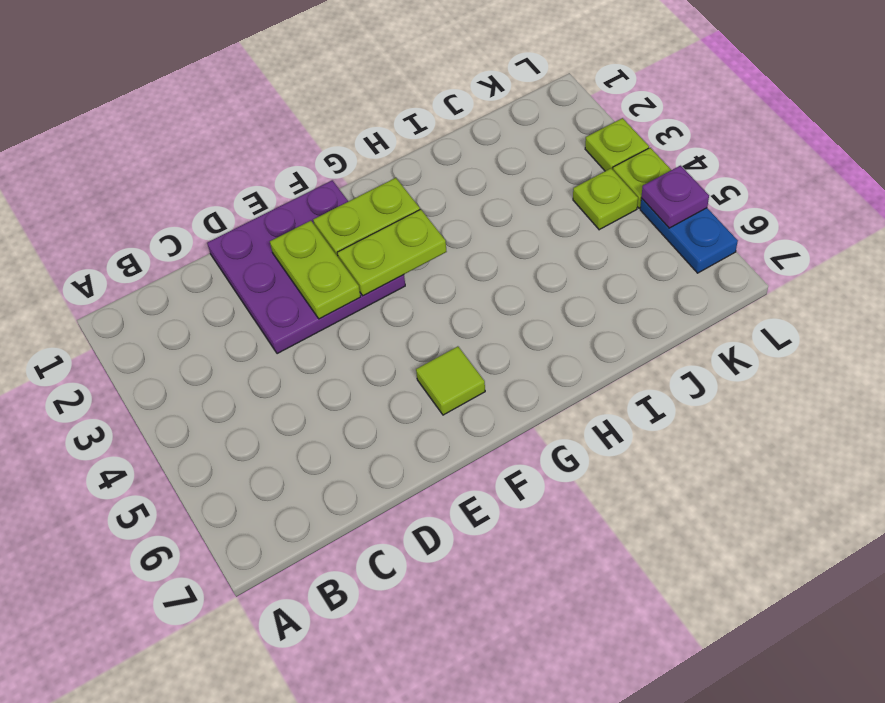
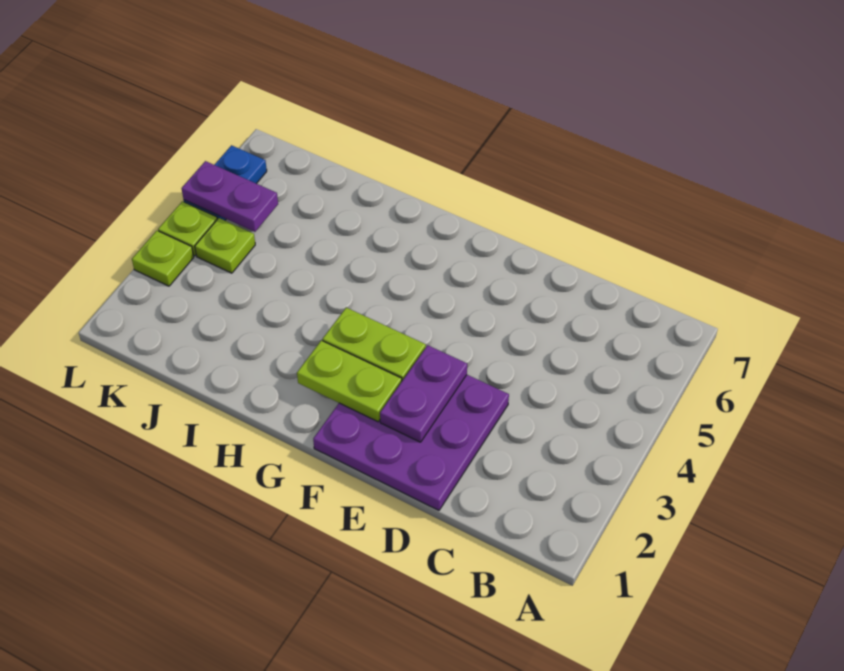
lime 1x2 plate [270,221,361,319] -> purple 1x2 plate [380,345,467,442]
lime 1x1 tile [416,346,485,415] -> none
purple 1x1 plate [641,166,709,228] -> purple 1x2 plate [181,161,278,232]

